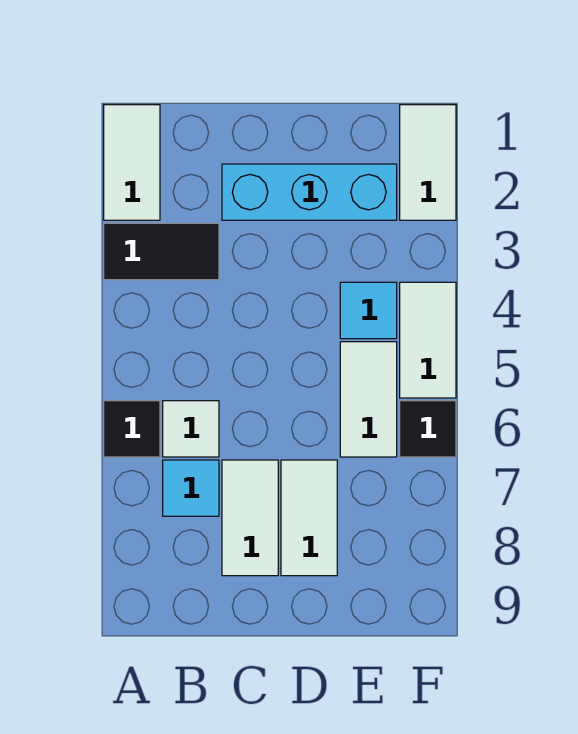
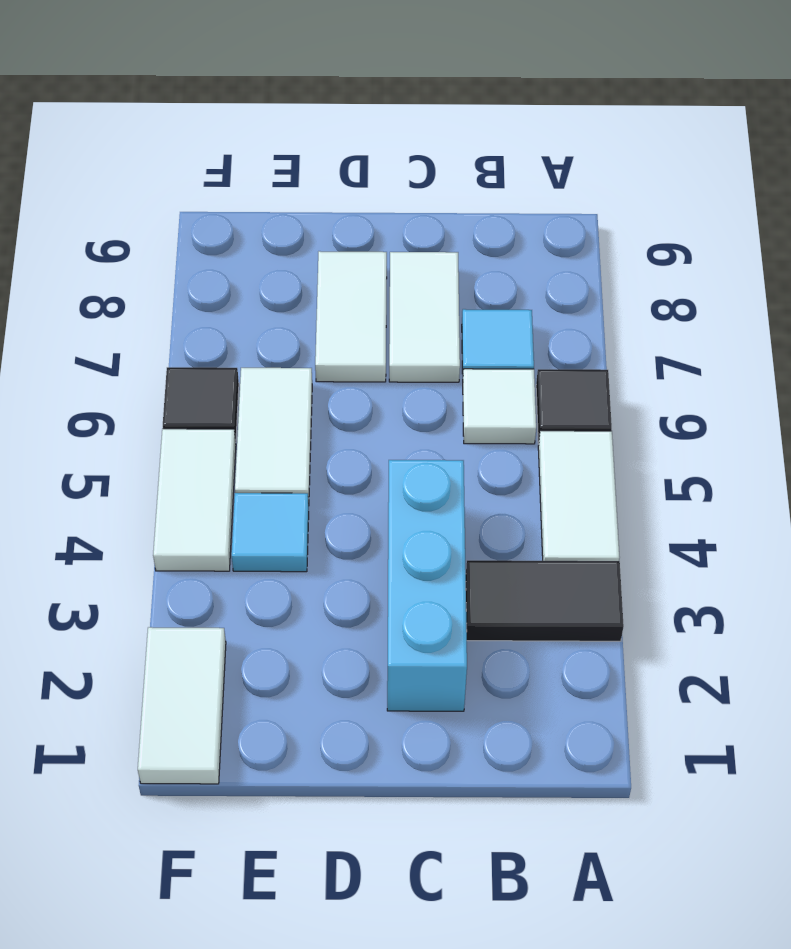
white 1x2 tile [104,105,160,220] -> white 1x2 tile moved to [538,431,620,561]
cyan 1x3 brick [222,164,397,220] -> cyan 1x3 brick turned to [387,460,467,711]

